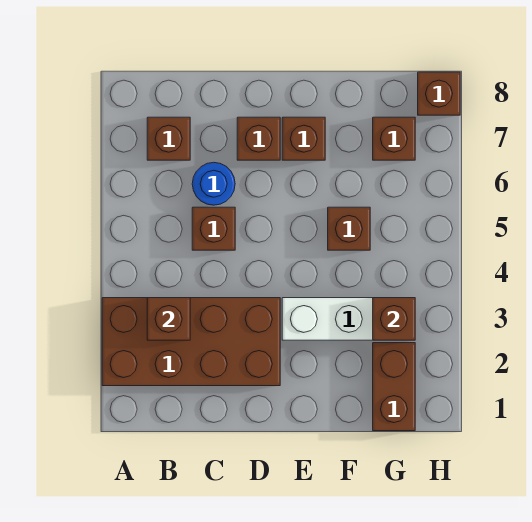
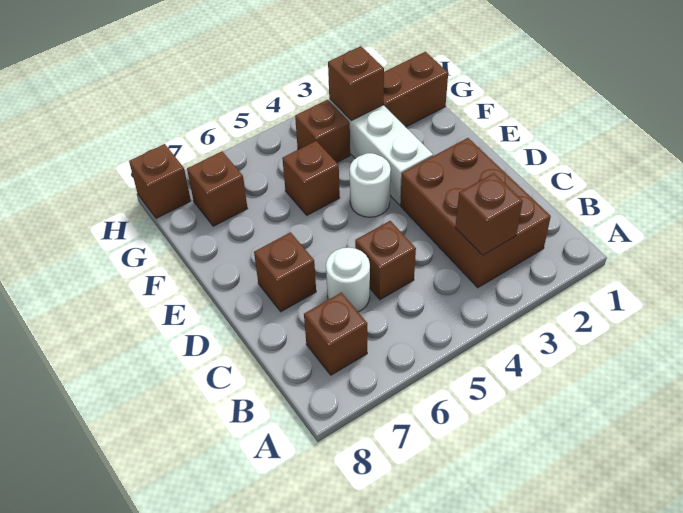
brown 2x4 brick [102,298,280,386] -> brown 2x3 brick [400,138,551,288]
blue 1x1 round brick [192,162,235,205] -> white 1x1 round brick [326,247,370,312]
none -> white 1x1 round brick [350,153,391,217]
brown 1x1 brick [282,117,325,160] -> brown 1x1 brick moved to [295,100,350,163]

